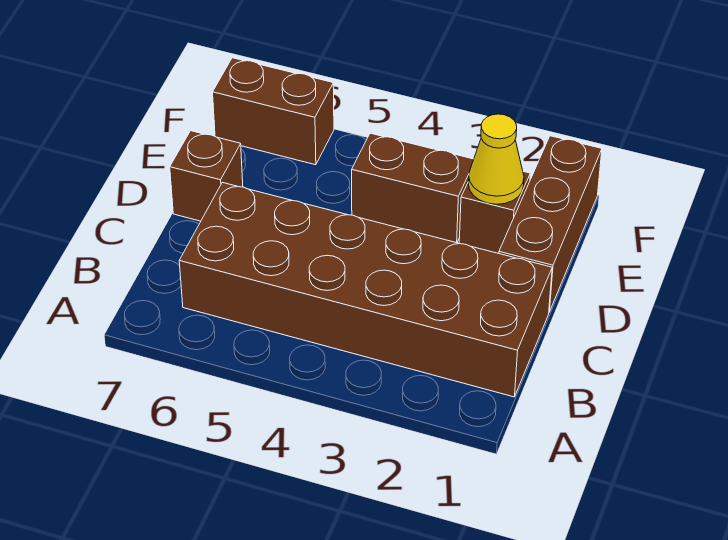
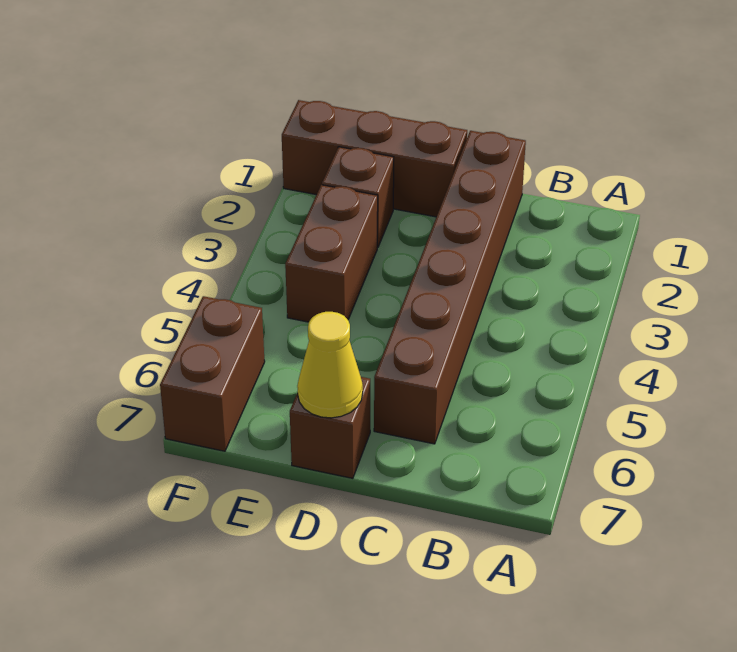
brown 2x6 brick [179,182,552,397] -> brown 1x6 brick [374,131,526,444]
yellow 1x1 cone [468,114,524,204] -> yellow 1x1 cone moved to [297,312,363,418]

